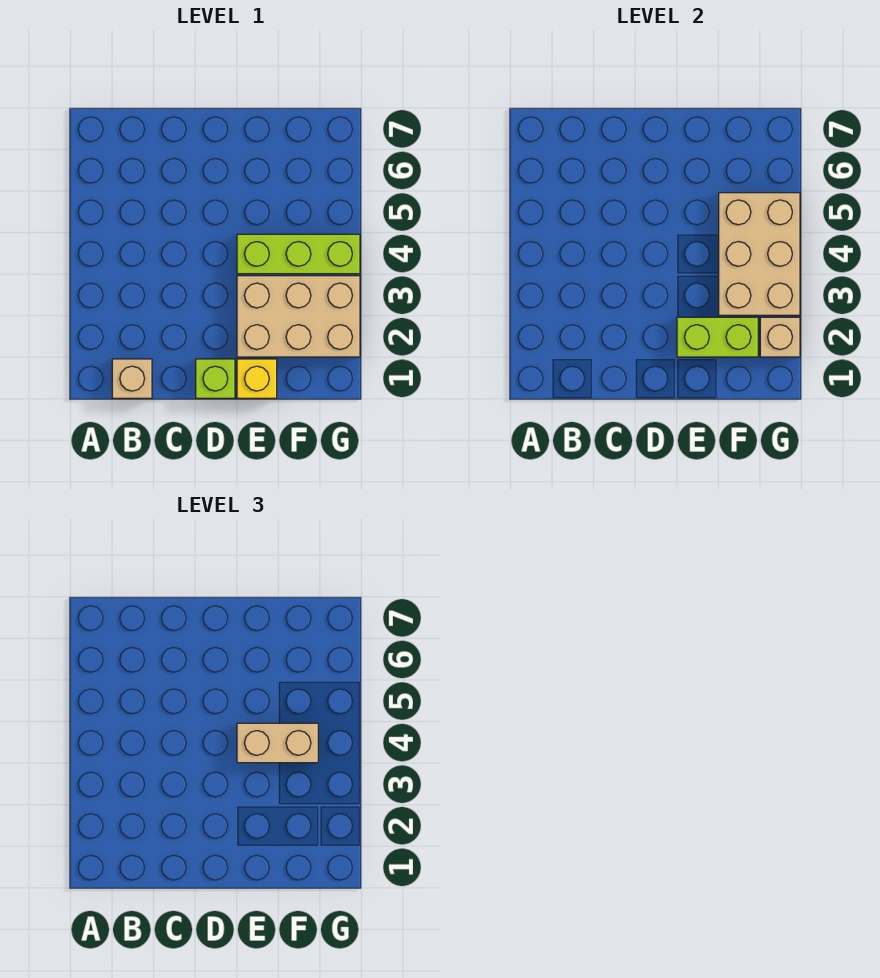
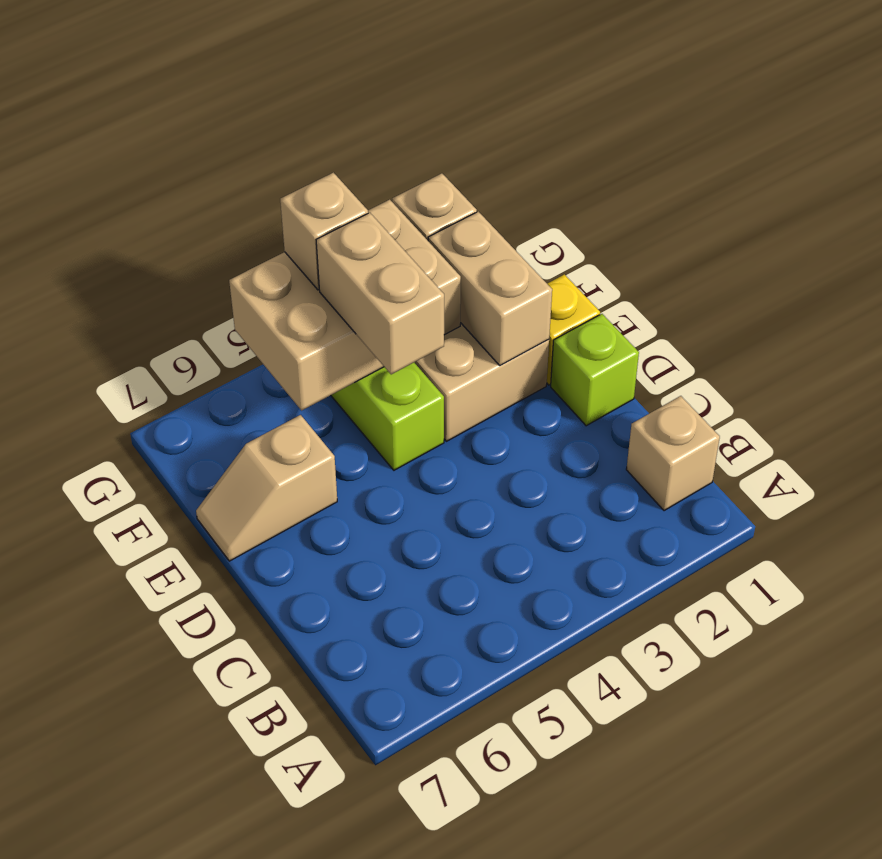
lime 1x2 brick [677,317,758,357] -> tan 1x2 brick [428,212,552,365]
none -> tan 1x2 slope [196,415,337,561]
none -> tan 1x1 brick [280,173,368,290]

